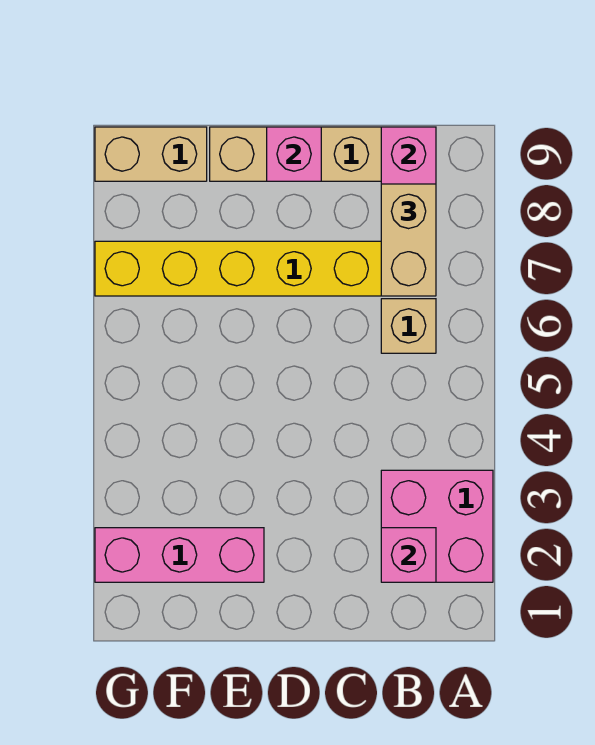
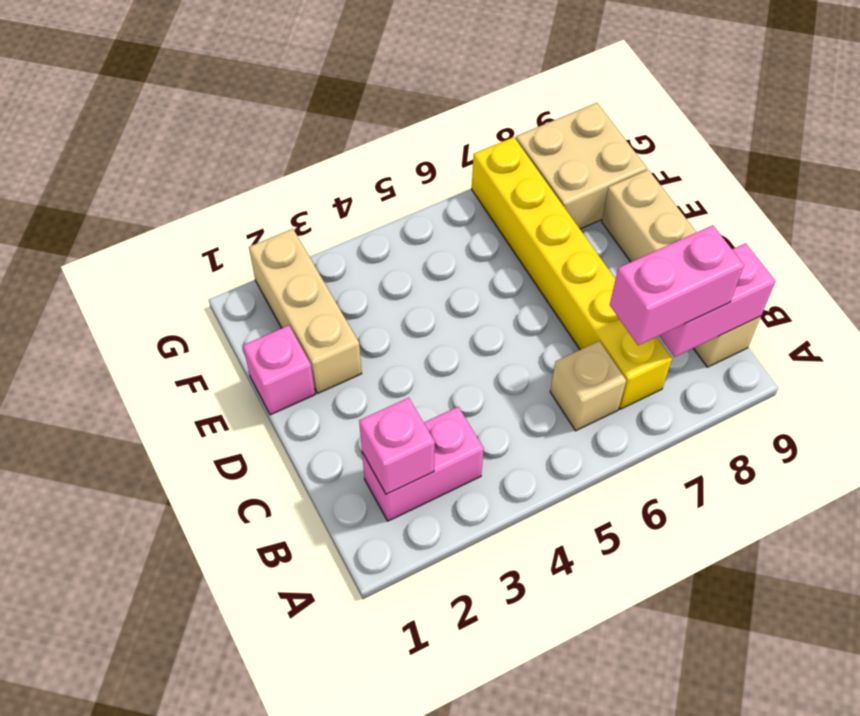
pink 2x2 brick [381,470,493,582] -> pink 1x2 brick [362,407,484,521]
tan 1x2 brick [381,184,436,296] -> pink 1x2 brick [610,225,744,345]
pink 1x1 brick [267,127,321,181] -> pink 1x1 brick moved to [243,326,315,415]
pink 1x3 brick [95,528,264,582] -> tan 1x3 brick [249,229,362,393]
tan 1x2 brick [95,127,207,181] -> tan 2x2 brick [516,103,647,229]

